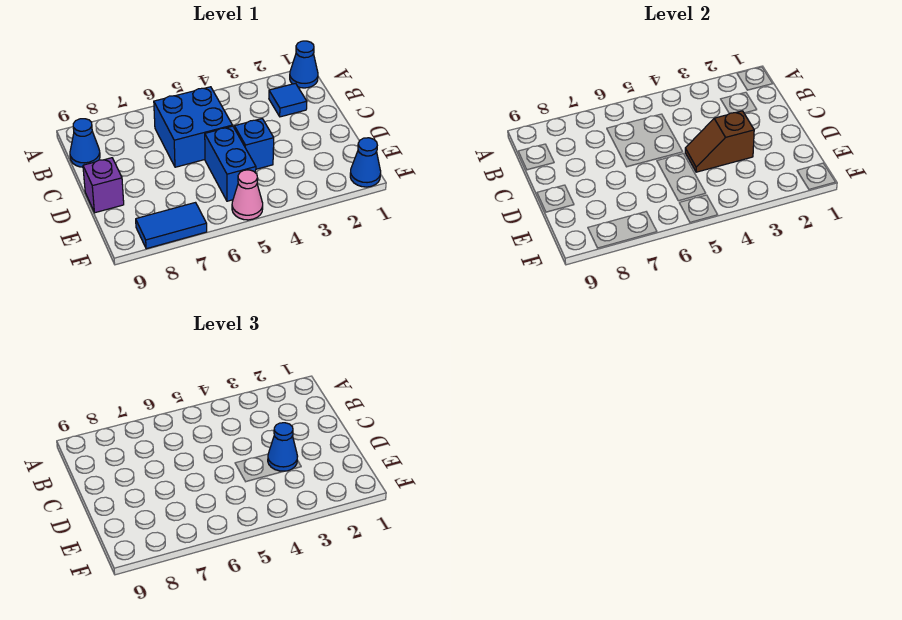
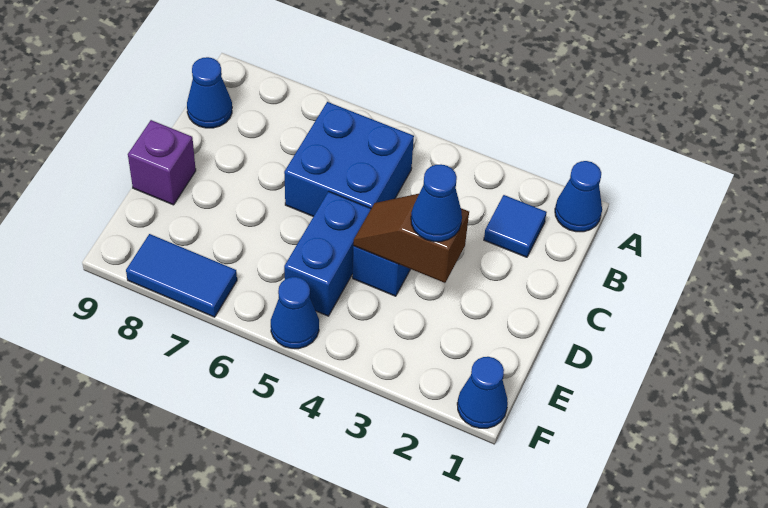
pink 1x1 cone [232,170,263,220] -> blue 1x1 cone [271,277,319,349]

